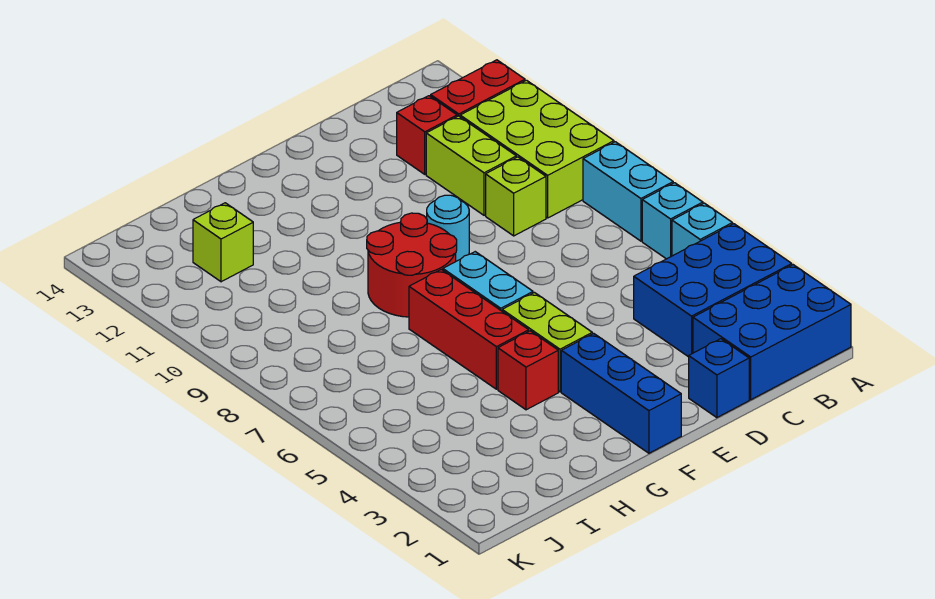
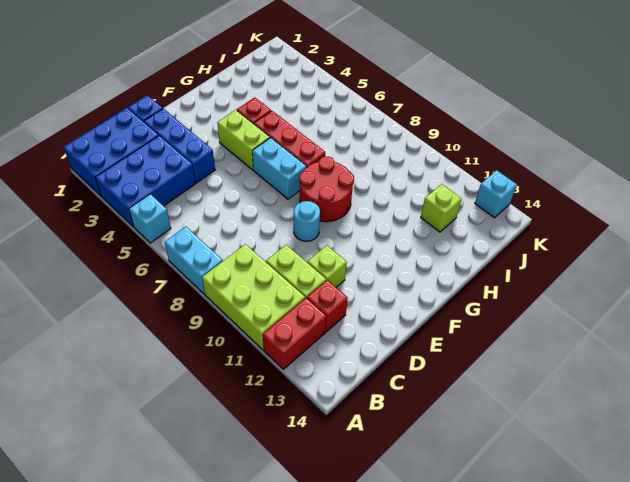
cyan 1x1 brick [642,183,703,259] -> cyan 1x1 brick moved to [475,170,517,218]
lime 1x1 brick [486,157,546,236] -> lime 1x1 brick moved to [307,246,347,287]
blue 1x3 brick [561,333,681,453] -> blue 1x3 brick moved to [144,109,215,183]

